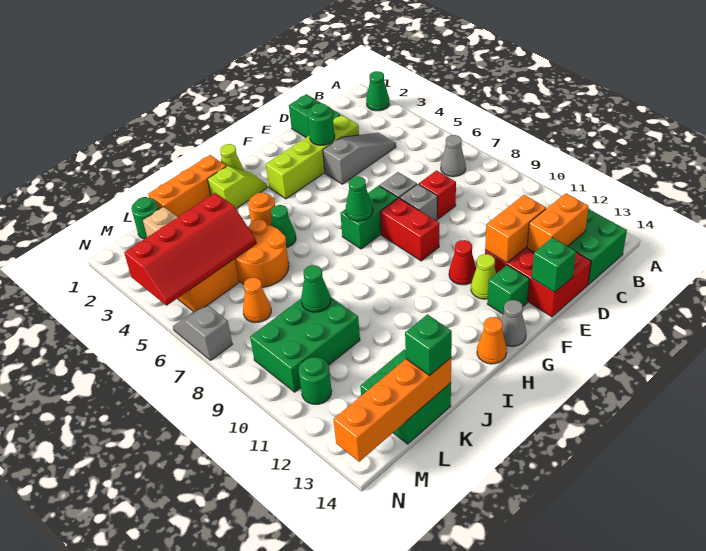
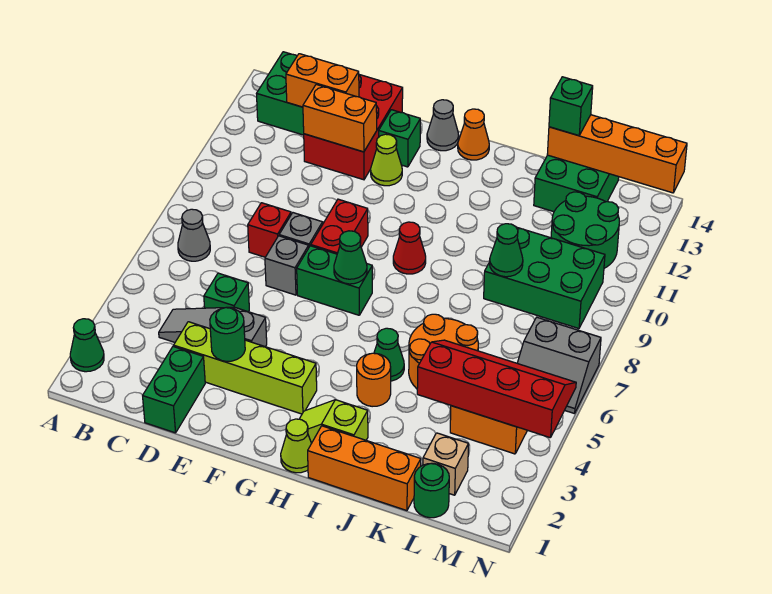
green 1x1 brick [532,238,576,292] -> green 1x1 brick moved to [204,273,249,312]
red 1x1 cone [449,240,476,285] -> red 1x1 cone moved to [393,222,426,274]
orange 1x1 cone [243,278,271,323] -> none
green 1x1 round brick [299,357,332,404] -> green 2x2 round brick [551,192,619,268]
grey 1x2 slope [173,306,232,360] -> grey 2x2 slope [517,317,601,414]

